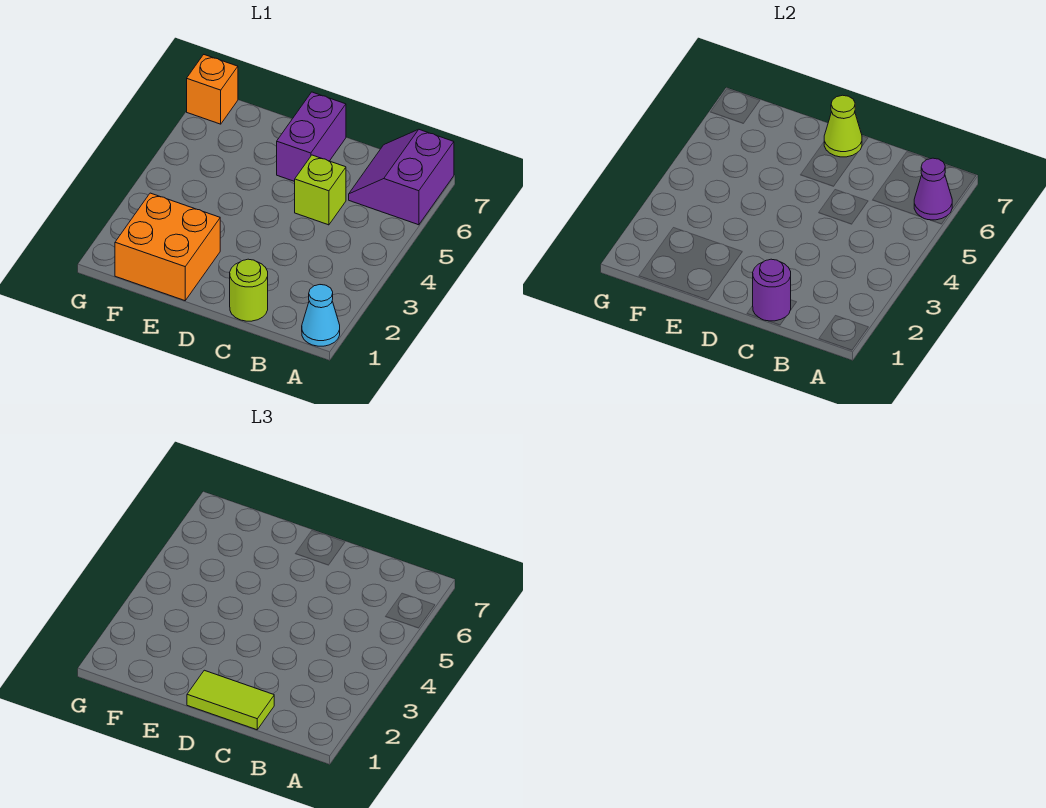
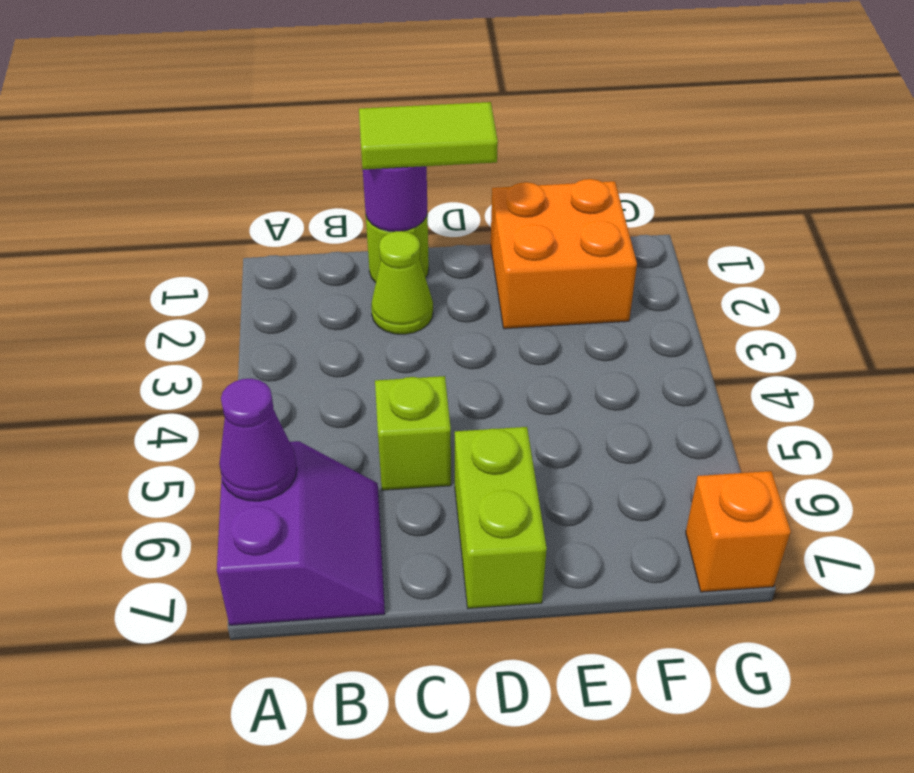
cyan 1x1 cone [302,285,340,346] -> none
purple 1x2 brick [277,92,346,182] -> lime 1x2 brick [455,427,547,608]
lime 1x1 cone [824,95,862,157] -> lime 1x1 cone moved to [371,231,433,334]

